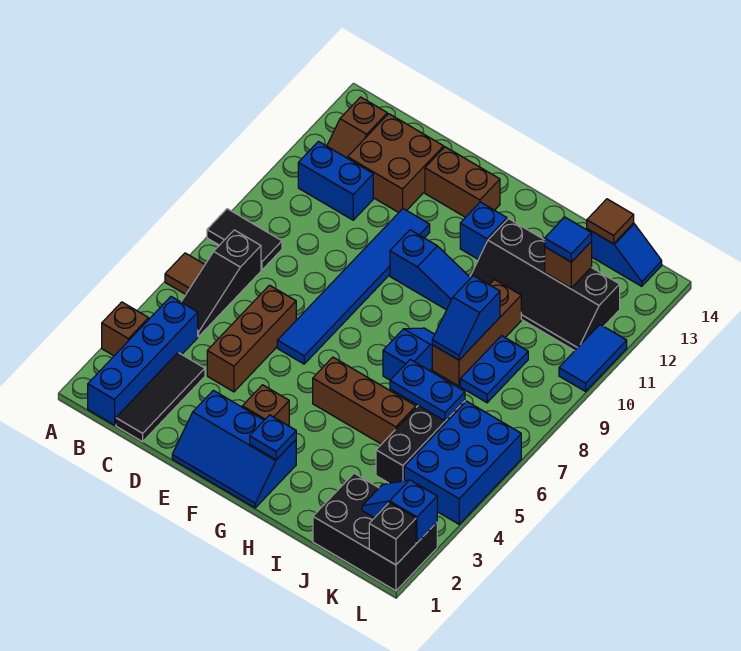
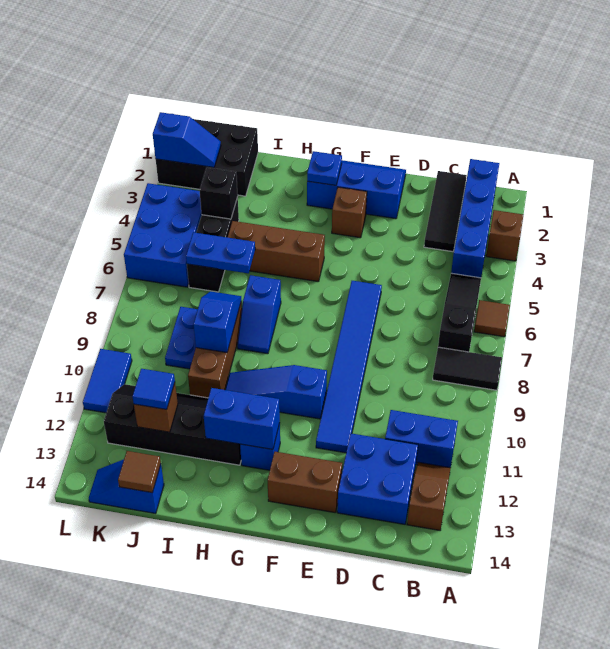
brown 2x2 brick [348,114,444,213] -> blue 2x2 brick [337,434,418,524]
brown 1x3 brick [207,285,296,392] -> none
none -> blue 1x2 brick [204,388,280,449]
black 1x1 brick [369,502,416,565] -> black 1x1 brick moved to [200,167,238,219]

